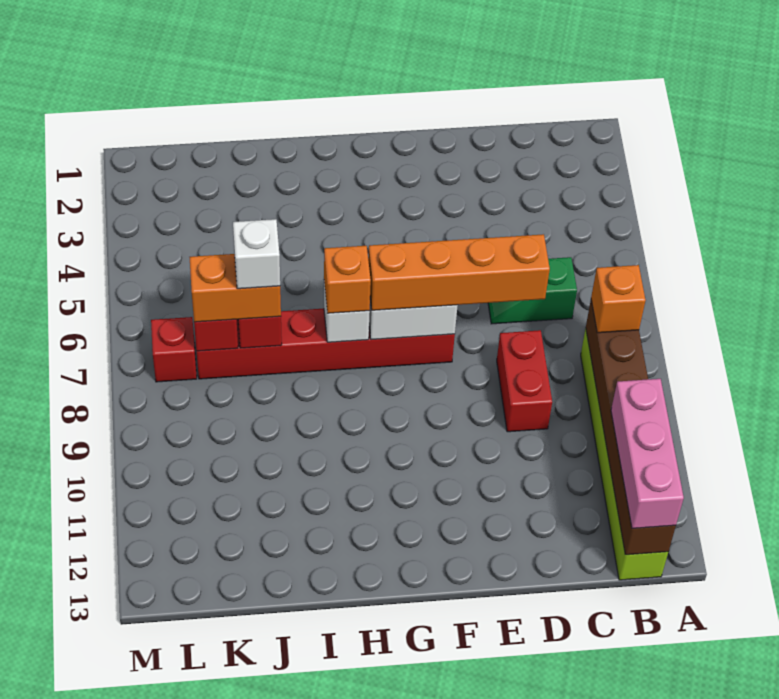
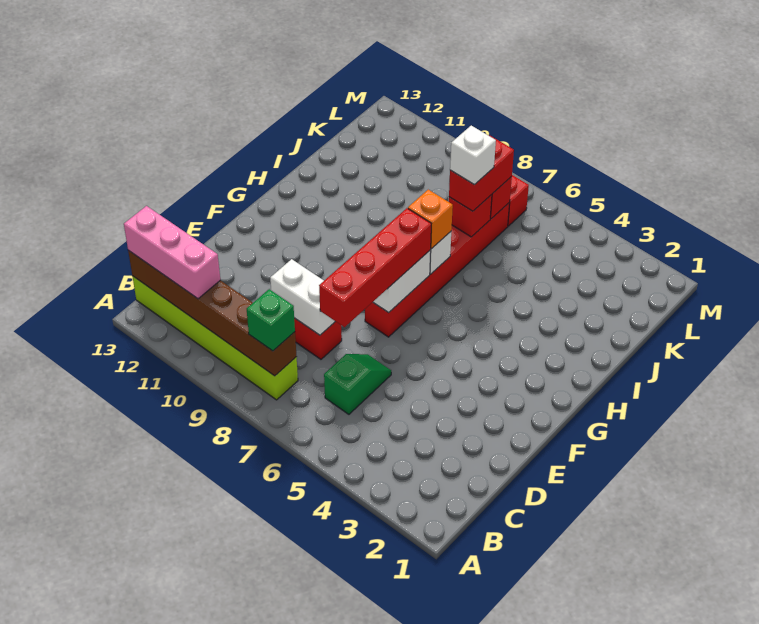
orange 1x1 brick [591,265,646,333] -> green 1x1 brick [247,289,295,351]
orange 1x4 brick [368,234,550,310] -> red 1x4 brick [319,208,431,327]
none -> white 1x2 brick [270,259,335,335]
orange 1x2 brick [190,254,281,322] -> red 1x2 brick [449,136,514,211]

